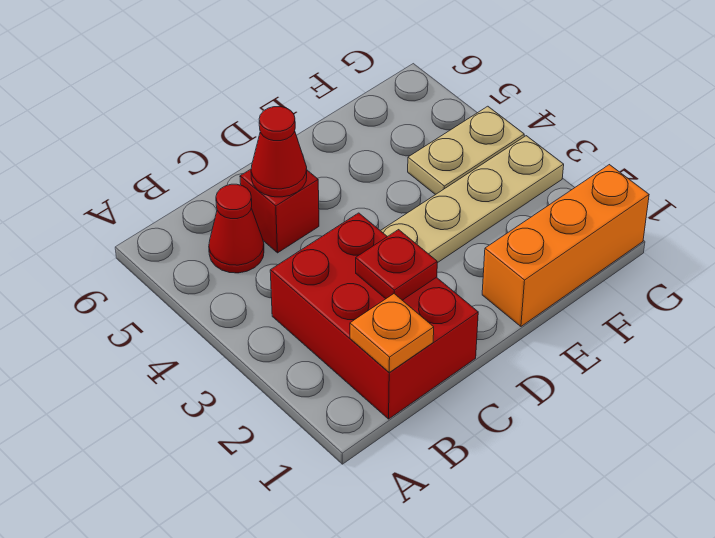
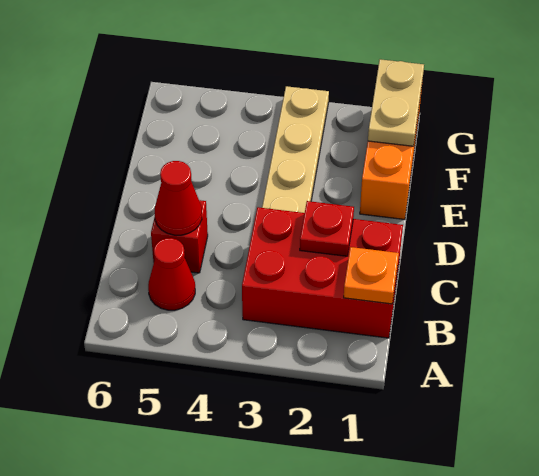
tan 1x2 plate [408,106,524,195] -> tan 1x2 plate moved to [368,59,424,146]

